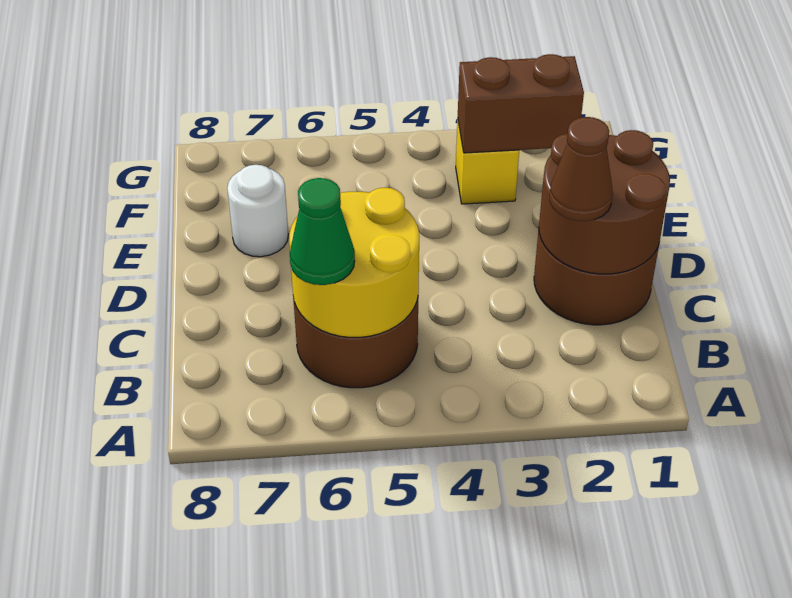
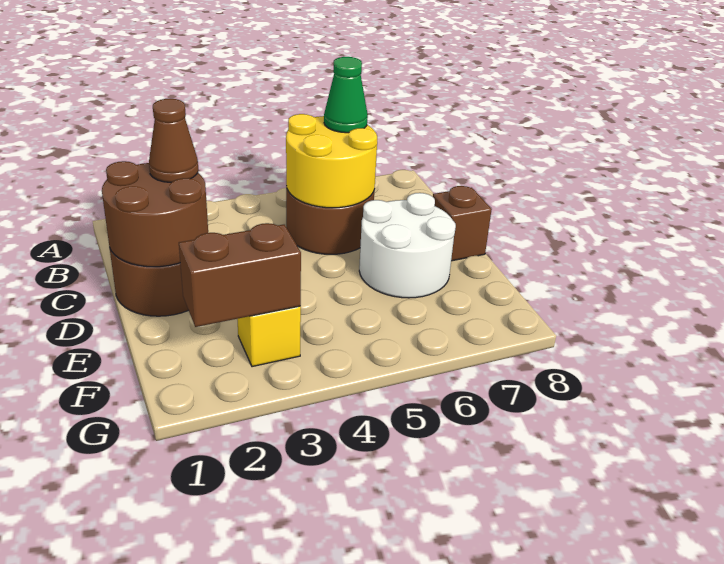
none -> brown 1x1 brick [433,186,492,261]
white 1x1 round brick [227,165,288,257] -> white 2x2 round brick [359,193,456,298]

